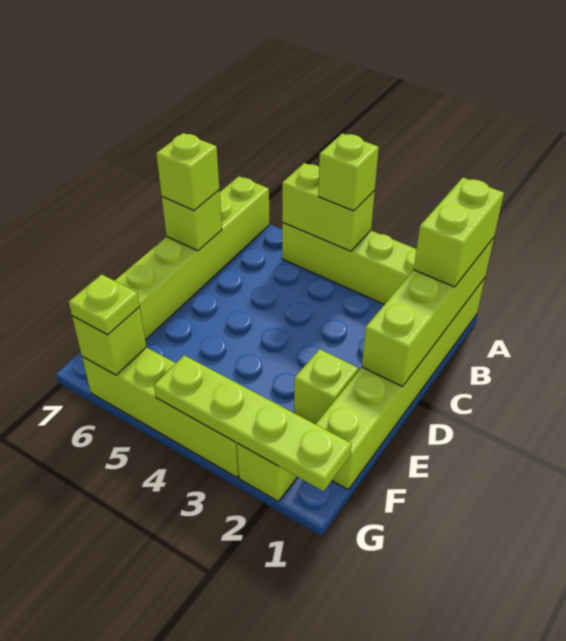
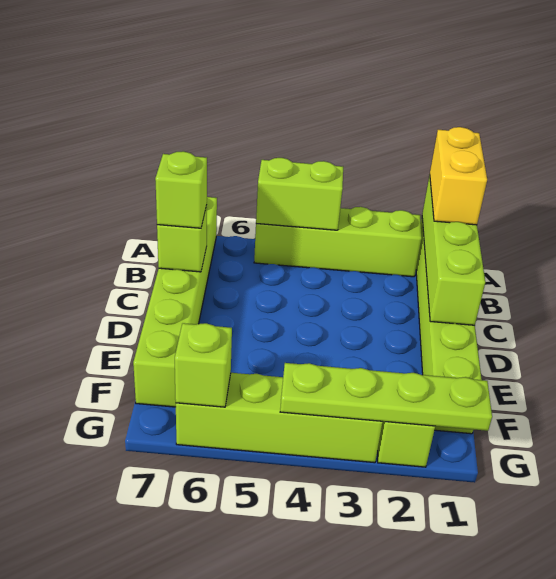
lime 1x2 brick [414,178,504,287] -> yellow 1x2 brick [430,127,487,225]
lime 1x1 brick [318,133,379,211] -> none
lime 1x1 brick [294,349,358,424] -> none
lime 1x1 plate [69,274,140,335] -> none

